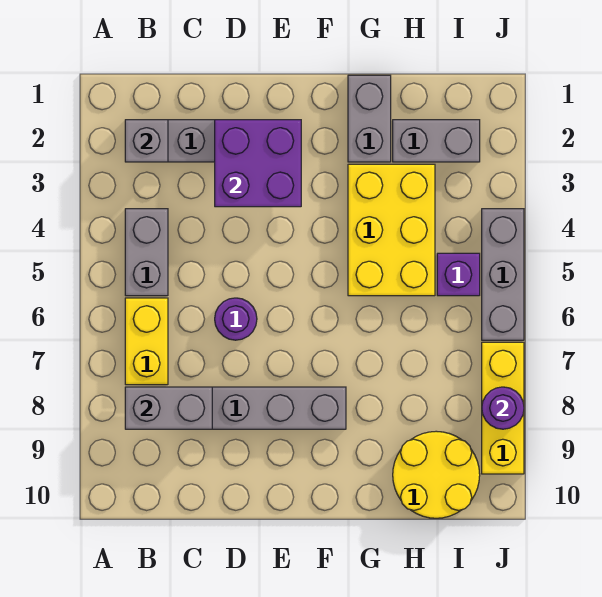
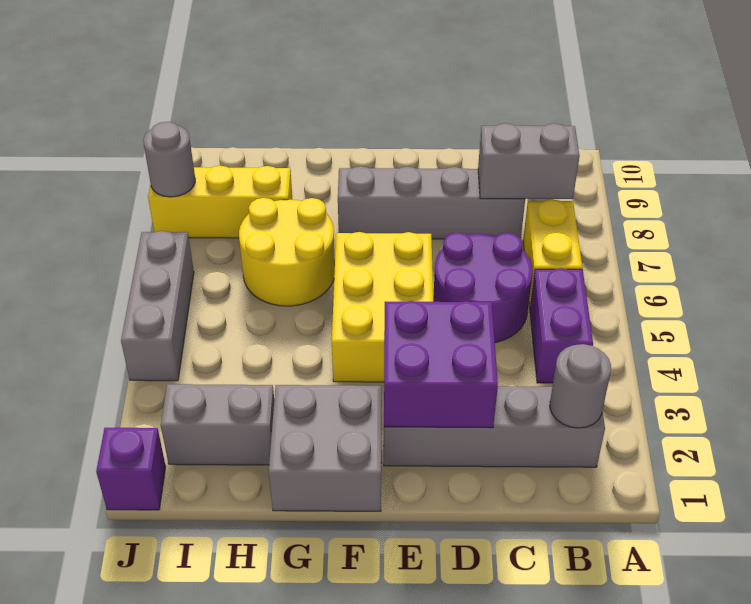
grey 1x1 brick [125,120,168,162] -> grey 1x1 round brick [550,344,611,428]
grey 1x2 brick [125,209,168,296] -> purple 1x2 brick [530,268,593,383]
purple 1x1 round brick [215,298,257,340] -> purple 2x2 round brick [433,232,533,343]
grey 1x2 brick [348,75,391,162] -> grey 2x2 brick [269,385,382,511]
yellow 2x3 brick [348,164,435,296] -> yellow 2x3 brick moved to [332,232,433,382]
yellow 2x2 round brick [393,431,480,518] -> yellow 2x2 round brick moved to [239,198,335,306]
purple 1x1 brick [437,253,480,296] -> purple 1x1 brick moved to [96,428,166,510]
yellow 1x3 brick [482,342,524,474] -> yellow 1x3 brick turned to [148,166,292,238]
purple 1x1 round brick [482,387,524,429] -> grey 1x1 round brick [143,122,195,197]

